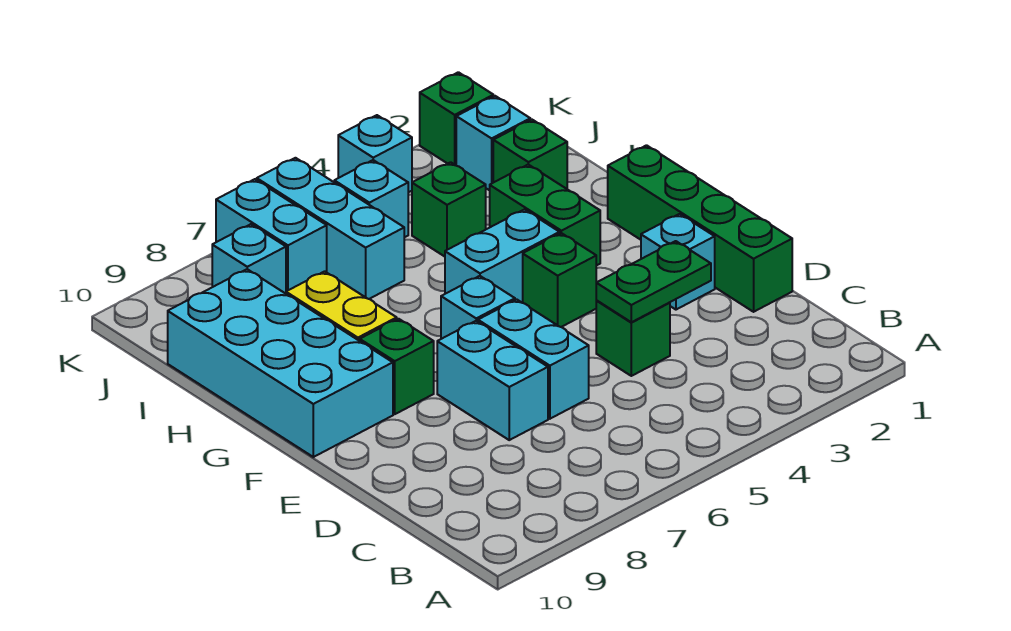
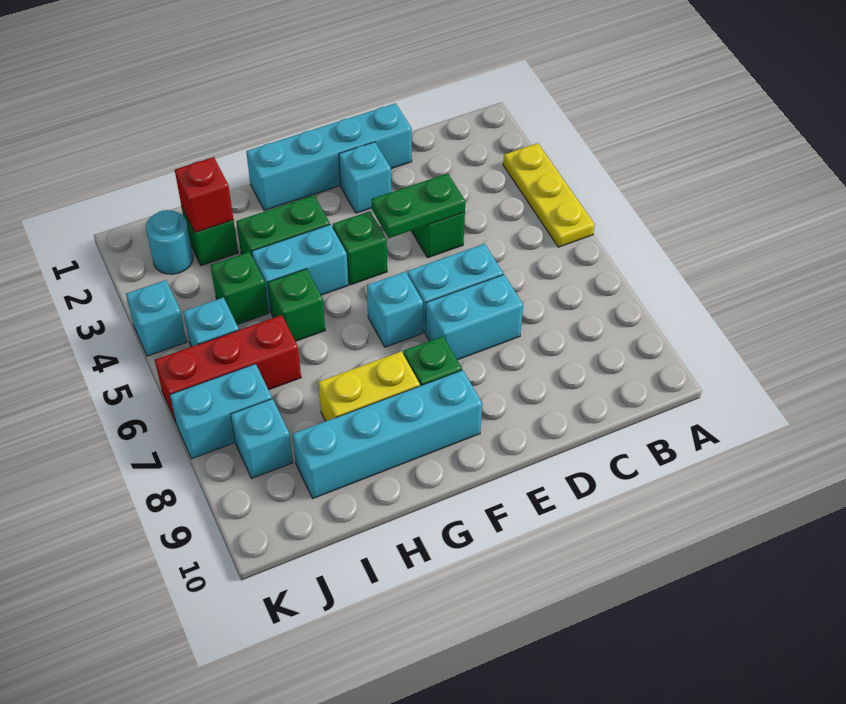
none -> yellow 1x3 plate [503,143,595,247]
green 1x4 brick [608,145,792,312] -> cyan 1x4 brick [246,103,412,211]
green 1x2 plate [596,241,711,322] -> green 1x2 plate turned to [372,173,465,238]
cyan 2x4 brick [168,269,393,457] -> cyan 1x4 brick [292,370,482,498]
cyan 1x2 brick [445,210,560,303] -> cyan 1x2 brick turned to [252,225,348,312]
none -> red 1x1 brick [175,157,234,232]
cyan 1x3 brick [257,158,404,299] -> red 1x3 brick [155,315,301,422]
cyan 1x1 brick [456,96,530,190] -> cyan 1x1 round brick [146,210,193,274]
green 1x1 brick [420,72,493,165] -> green 1x1 brick moved to [268,269,325,341]

